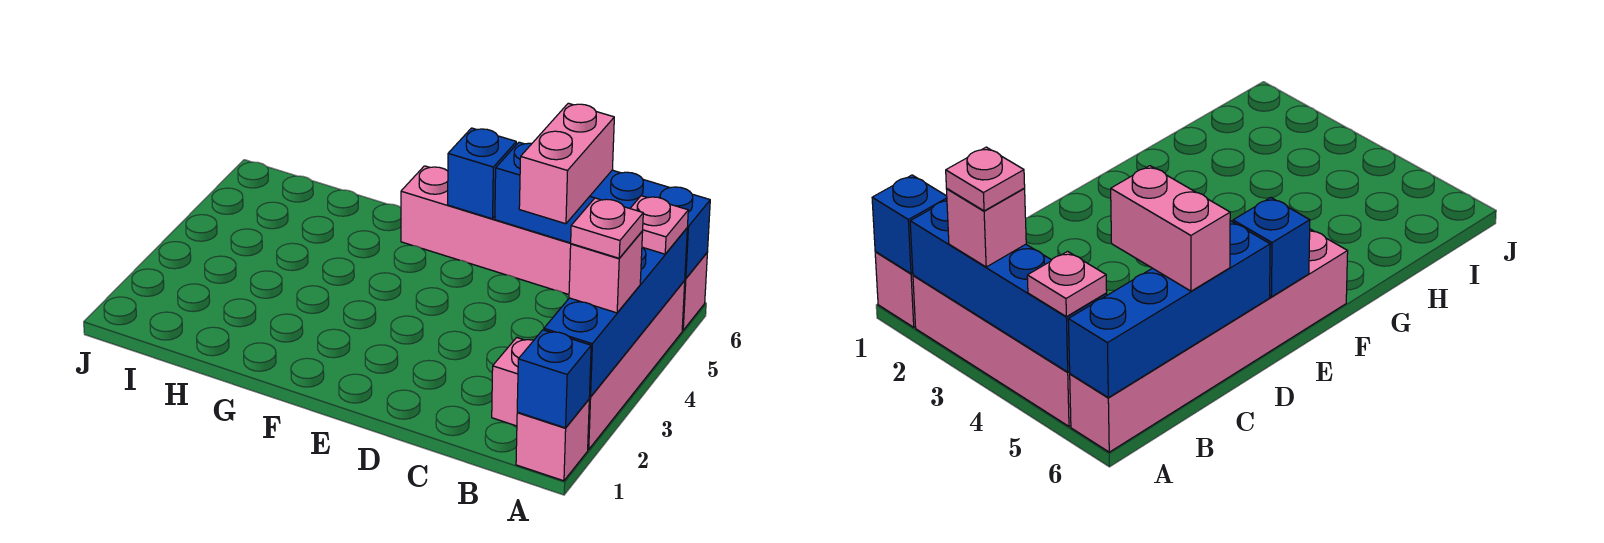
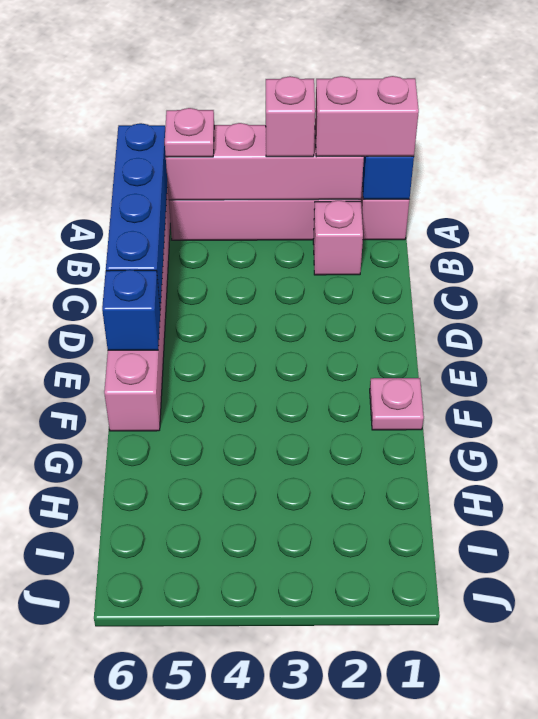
blue 1x4 brick [544,228,687,397] -> pink 1x4 brick [166,123,364,200]
pink 1x1 plate [571,198,643,258] -> pink 1x1 plate moved to [370,378,424,430]
pink 1x2 brick [519,103,614,224] -> pink 1x2 brick moved to [315,76,419,157]

